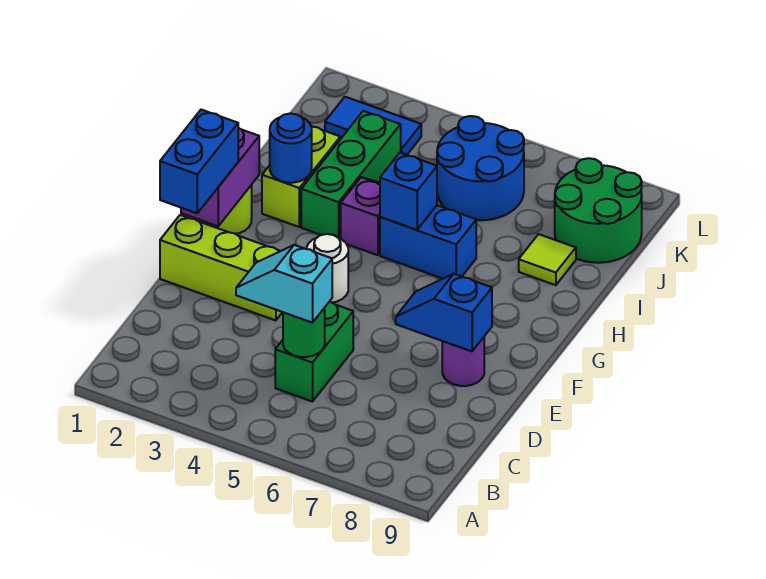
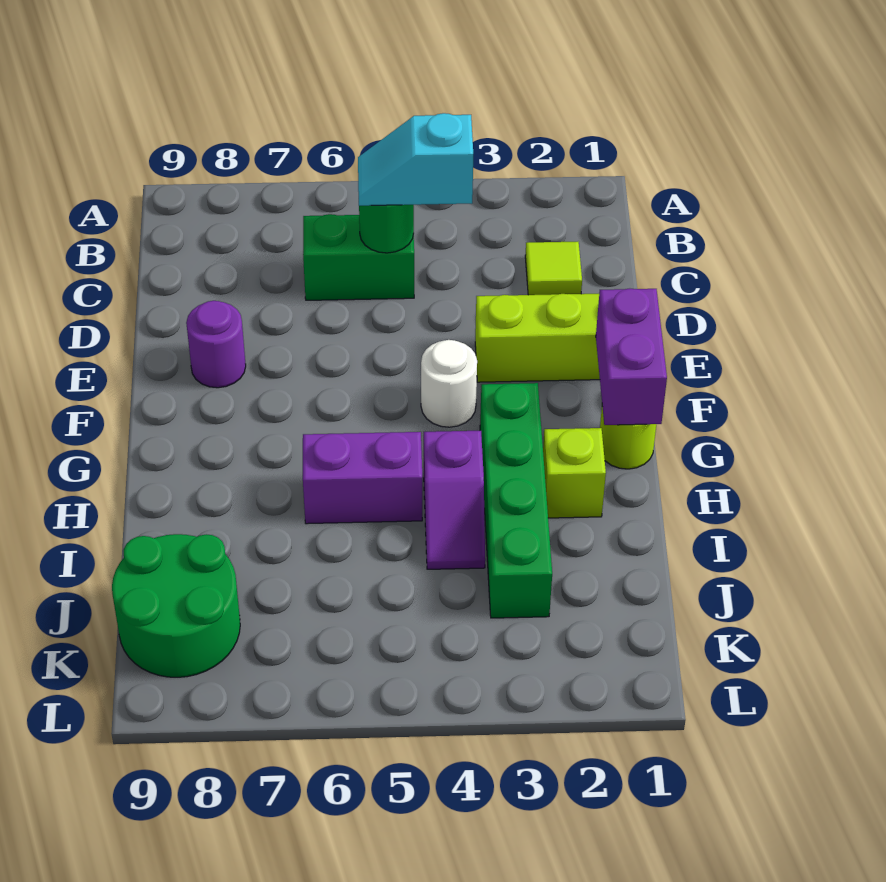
cyan 1x2 slope [236,245,332,323] -> cyan 1x2 slope turned to [358,113,473,206]
green 1x2 brick [275,302,353,402] -> green 1x2 brick turned to [303,214,414,300]
blue 1x2 brick [160,110,238,213] -> none
blue 1x2 slope [396,274,492,351] -> none
lime 1x2 brick [262,126,340,227] -> lime 1x1 brick [543,428,606,518]
blue 1x1 round brick [270,113,312,183] -> none
green 1x3 brick [301,111,401,239] -> green 1x4 brick [480,383,552,618]
blue 1x2 brick [380,205,476,279] -> purple 1x2 brick [303,432,422,524]
blue 1x1 brick [380,153,437,230] -> none
lime 1x1 tile [519,234,576,285] -> lime 1x1 tile moved to [525,242,582,295]
blue 2x2 round brick [437,116,524,220] -> none
blue 1x2 tile [325,97,421,155] -> none

